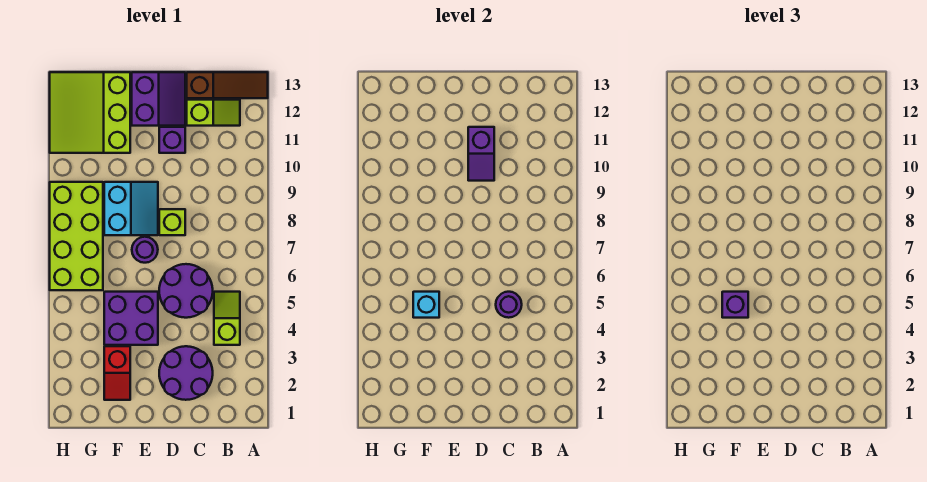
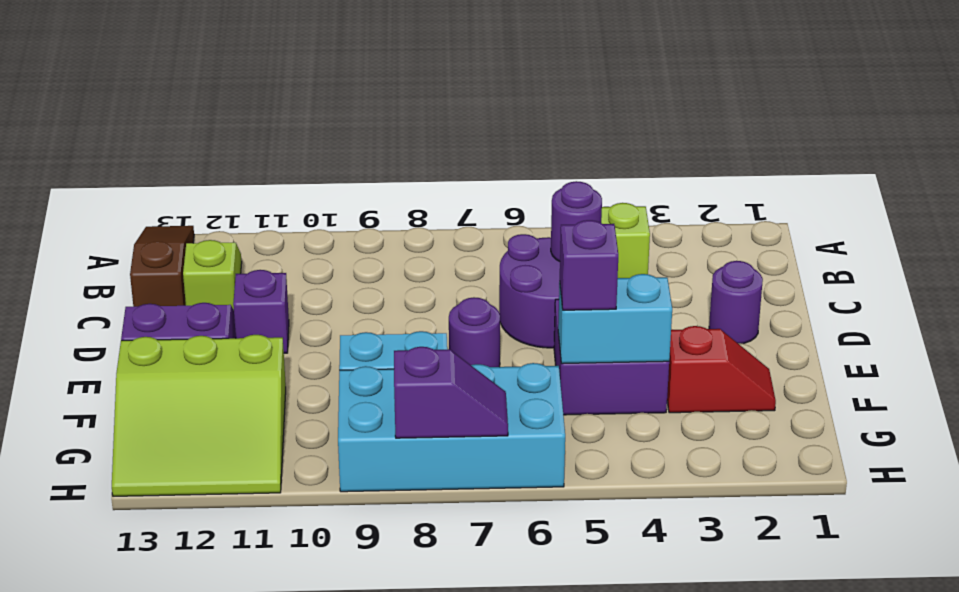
purple 2x2 round brick [159,346,213,400] -> purple 1x1 round brick [709,261,763,344]
lime 1x1 brick [159,209,185,235] -> none
purple 1x2 slope [468,127,494,181] -> purple 1x2 slope moved to [394,347,508,438]
cyan 1x1 brick [413,292,439,318] -> cyan 1x2 brick [558,274,672,364]
lime 2x4 brick [50,182,103,290] -> cyan 2x4 brick [338,363,565,492]

